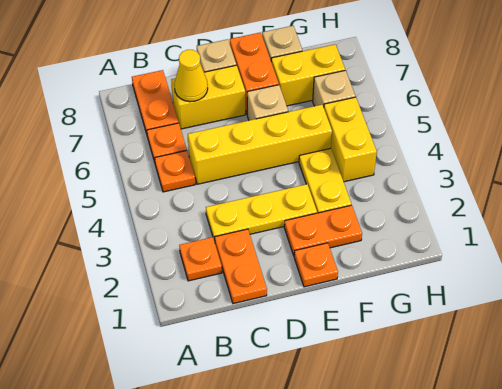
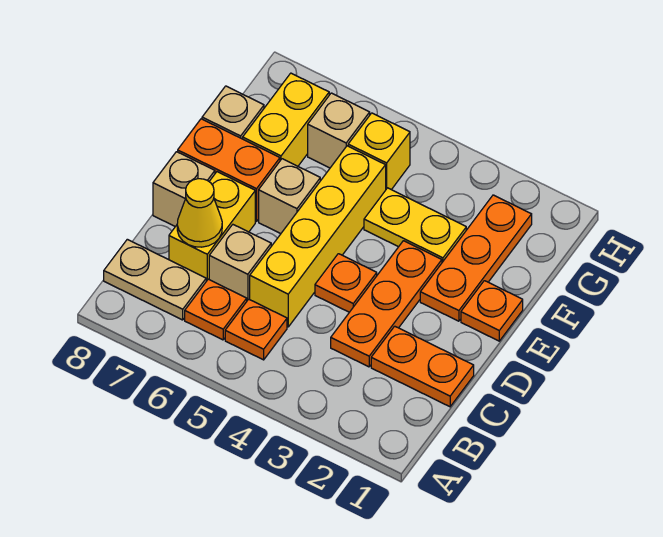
orange 1x1 plate [179,237,222,281] -> orange 1x1 plate moved to [315,254,377,312]
orange 1x2 plate [132,70,179,134] -> tan 1x2 plate [104,239,206,320]
yellow 1x3 plate [206,184,317,242] -> orange 1x3 plate [331,241,442,367]
none -> tan 1x1 brick [209,225,271,301]
orange 1x2 plate [284,205,362,255] -> orange 1x3 plate [420,195,532,321]
yellow 1x2 brick [324,97,377,182] -> yellow 1x1 brick [348,113,410,190]

